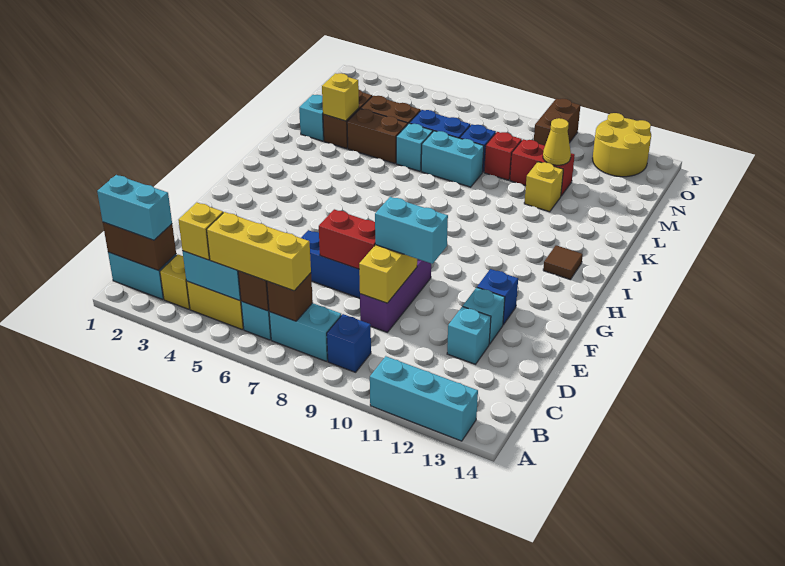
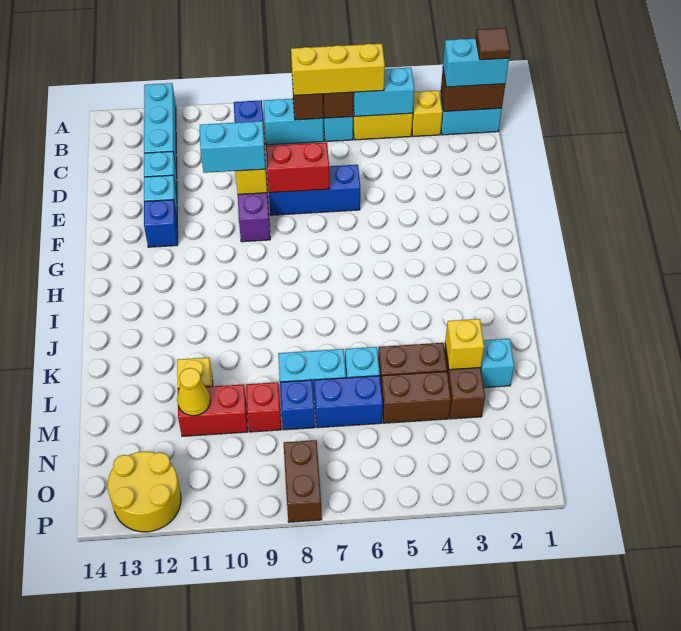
cyan 1x3 brick [370,356,478,441] -> cyan 1x3 brick turned to [144,83,177,171]
yellow 1x1 brick [178,202,223,260] -> none
brown 1x1 tile [543,245,583,280] -> brown 1x1 tile moved to [476,28,510,60]
brown 1x2 brick [534,98,580,146] -> brown 1x2 brick moved to [284,440,322,522]

